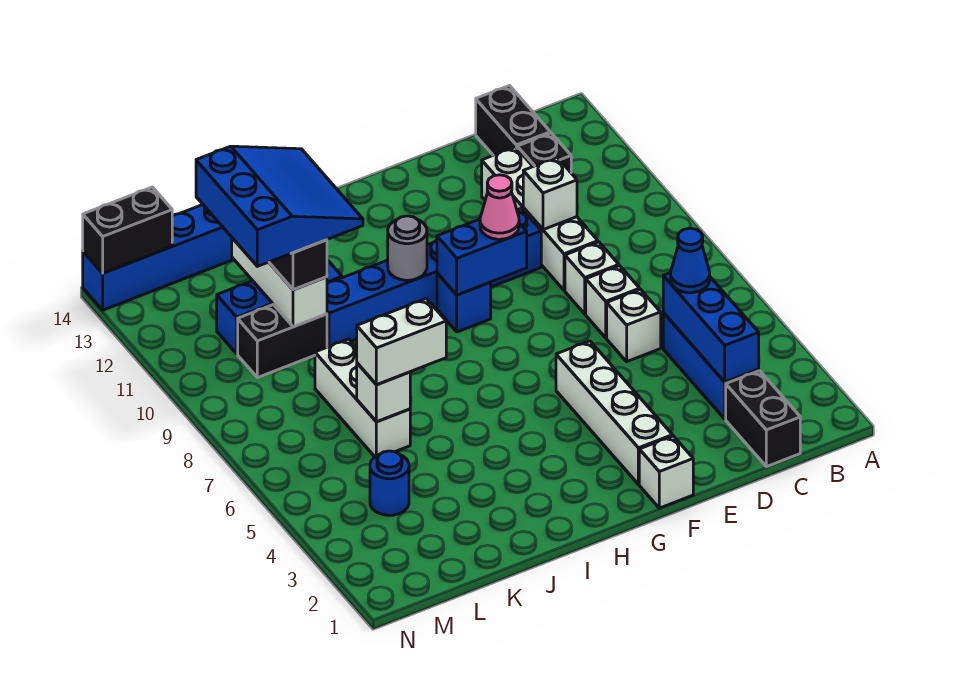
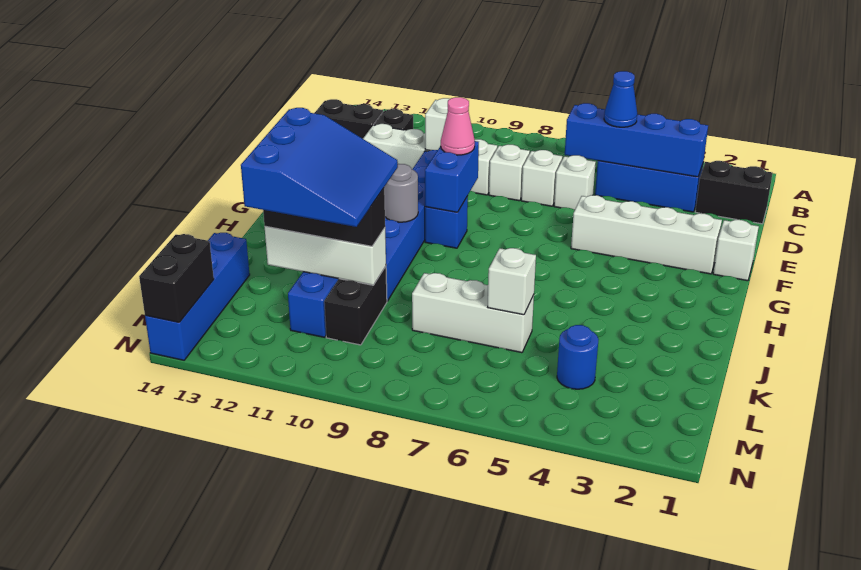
blue 1x3 brick [663,273,759,382] -> blue 1x4 brick [565,103,708,177]
white 1x2 brick [357,299,446,385] -> none
blue 3x3 slope [196,146,363,266] -> blue 3x3 slope turned to [241,108,398,227]

